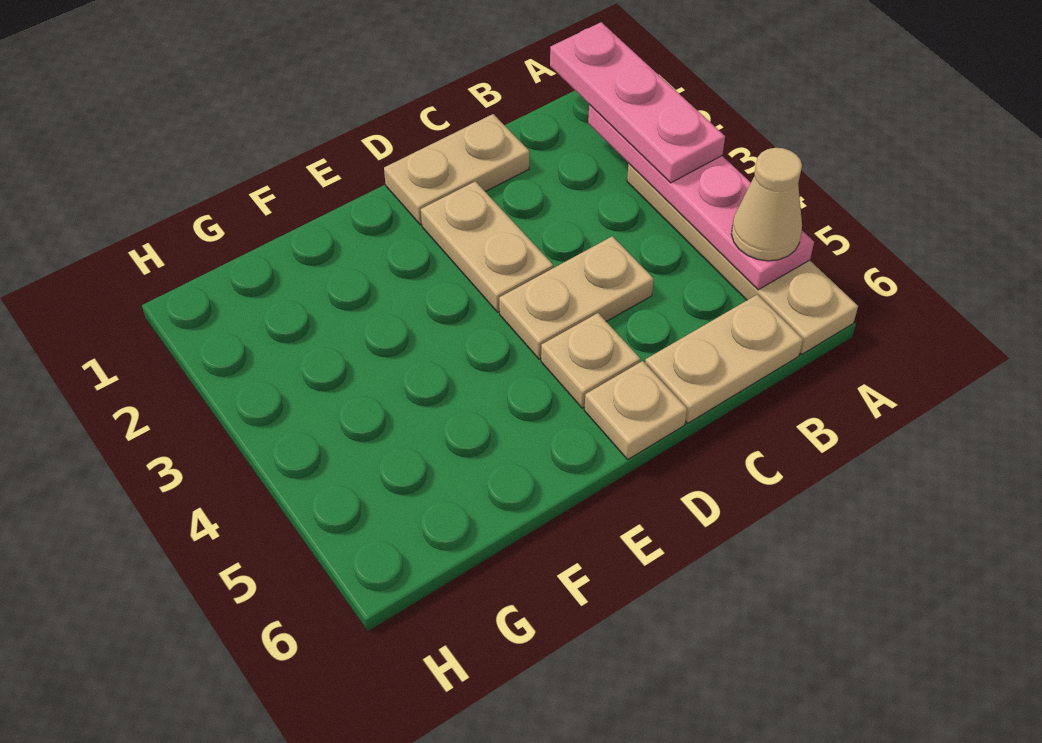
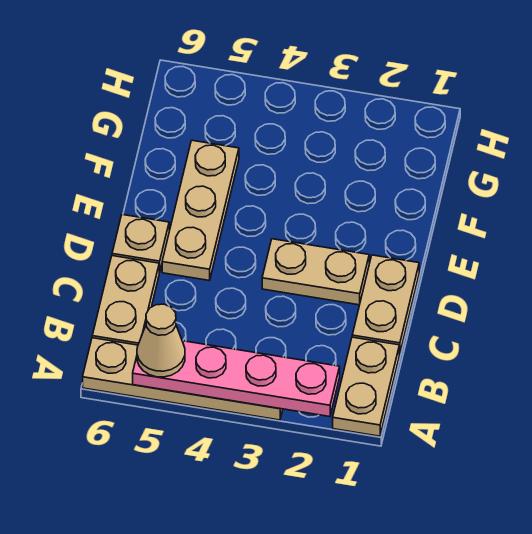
pink 1x3 plate [550,22,725,183] -> none
tan 1x2 plate [499,236,654,359] -> tan 1x2 plate moved to [333,337,399,436]
tan 1x1 plate [541,313,640,408] -> tan 1x3 plate [162,140,239,281]

